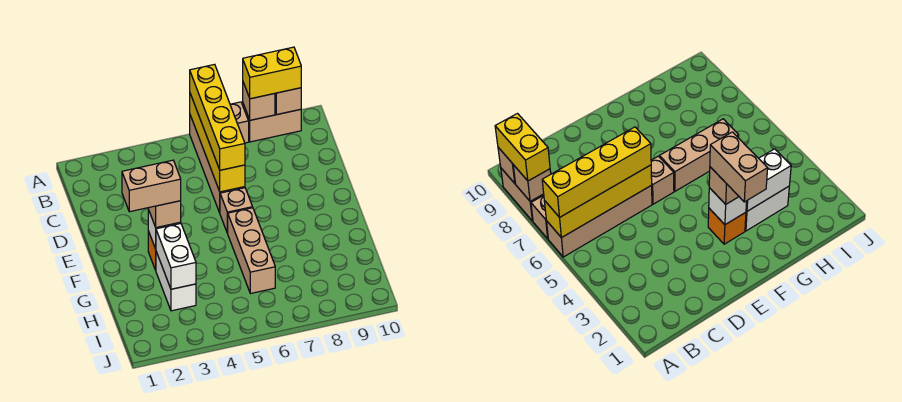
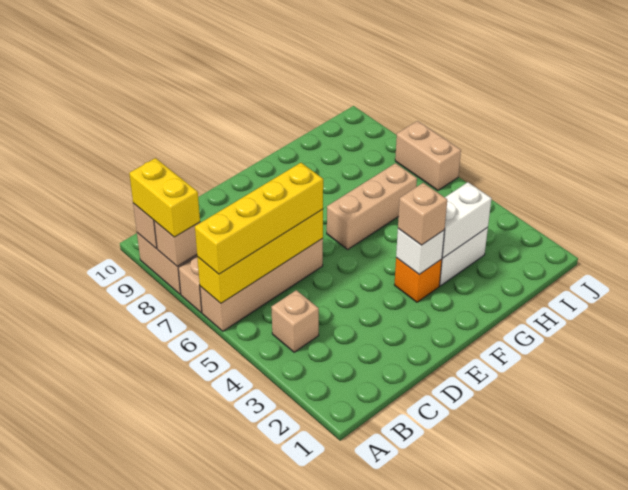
tan 1x1 brick [220,188,253,233] -> tan 1x1 brick moved to [271,290,319,352]
tan 1x2 brick [122,160,181,212] -> tan 1x2 brick moved to [395,121,461,190]

